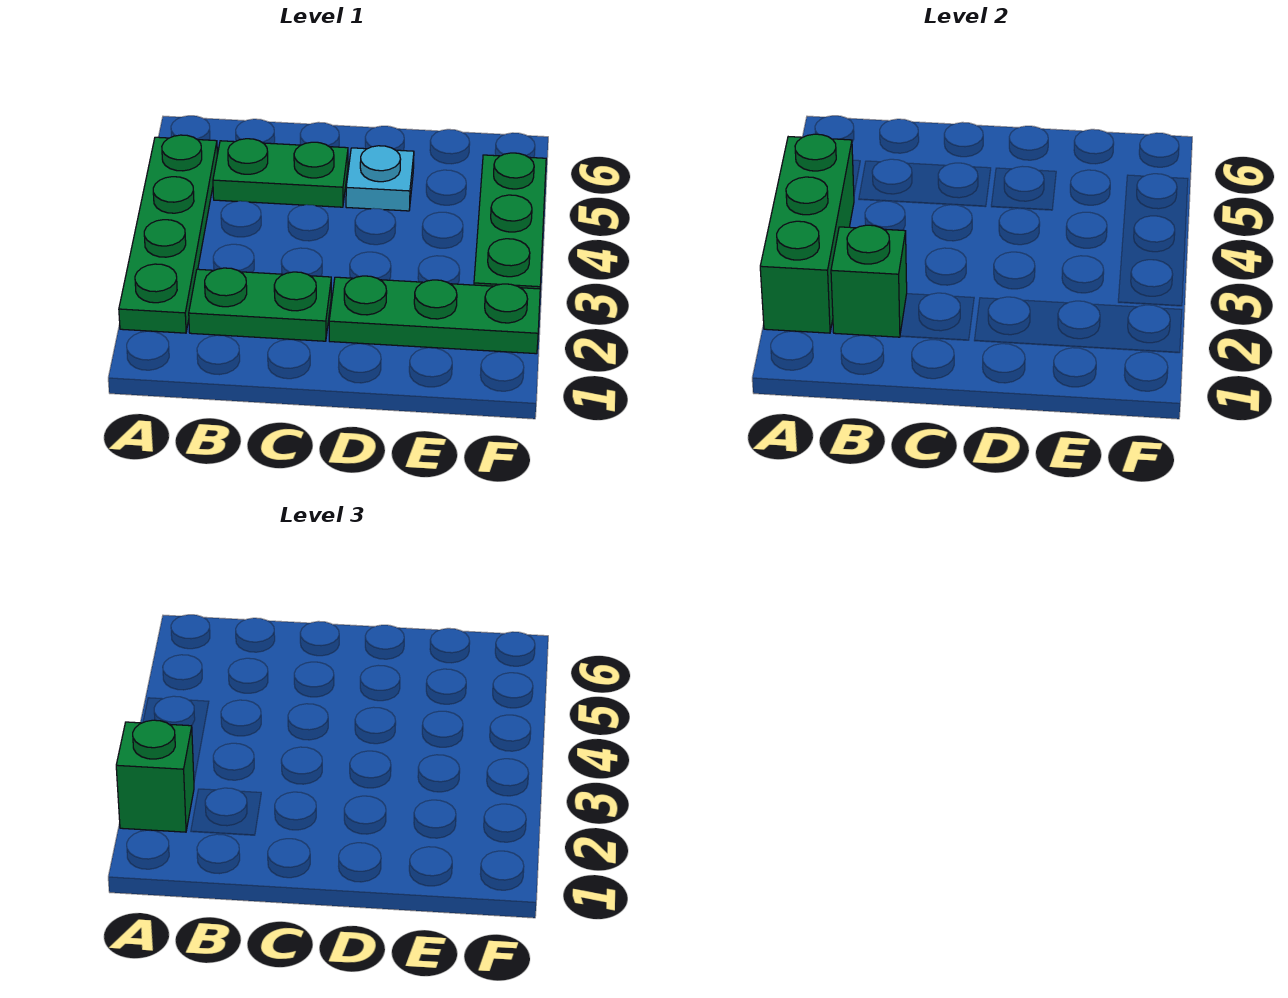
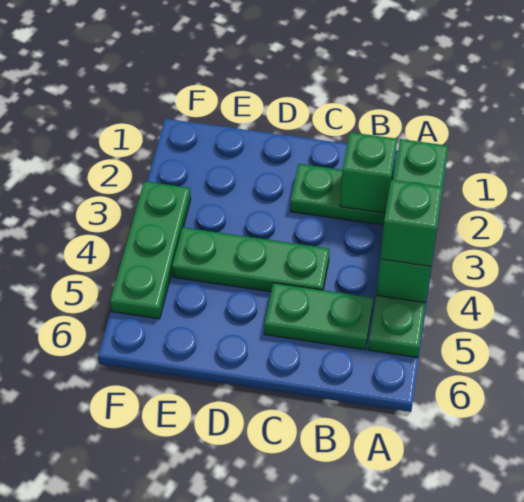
green 1x1 brick [116,720,194,832] -> green 1x1 brick moved to [380,180,443,266]
green 1x3 plate [329,276,540,354] -> green 1x3 plate moved to [172,227,330,292]
cyan 1x1 plate [346,146,414,211] -> none

